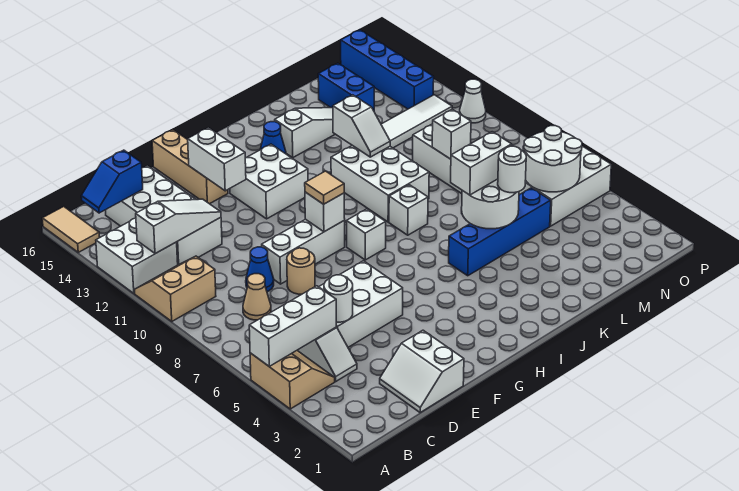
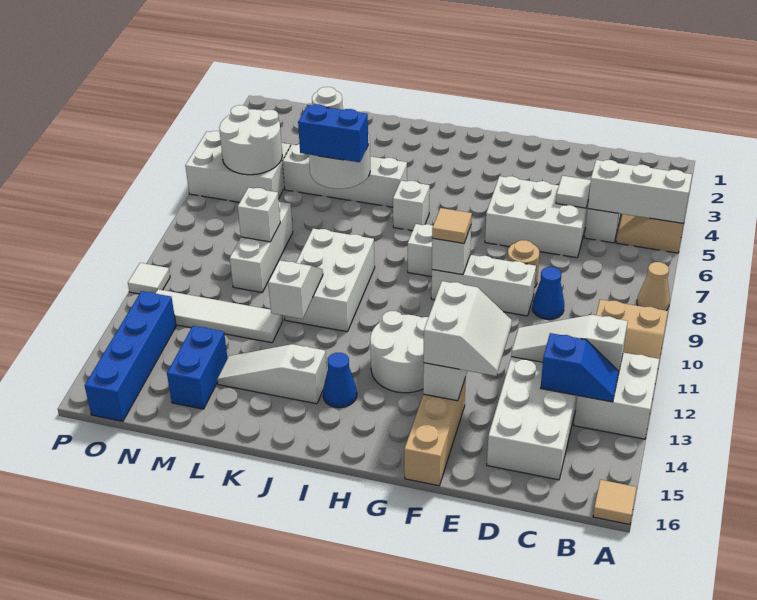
tan 1x2 tile [42,207,100,252] -> tan 1x1 tile [593,480,637,525]
blue 1x2 slope [81,150,143,213] -> blue 1x2 slope moved to [541,333,619,402]
tan 1x1 cone [243,274,271,320] -> tan 1x1 cone moved to [637,262,670,310]
white 2x2 slope [380,330,464,412] -> white 2x2 slope moved to [424,281,512,376]
white 1x1 round brick [324,275,353,322] -> white 1x1 tile [556,176,591,208]
white 2x2 brick [230,144,308,219] -> white 2x2 round brick [370,311,428,393]
blue 1x4 brick [449,188,551,276] -> white 1x4 brick [283,144,407,207]
white 1x1 brick [389,185,428,235] -> white 1x1 brick moved to [393,181,430,231]
white 1x2 brick [451,132,512,195] -> blue 1x2 brick [298,104,368,162]
white 1x1 cone [460,79,486,123] -> white 1x1 tile [128,263,170,294]

